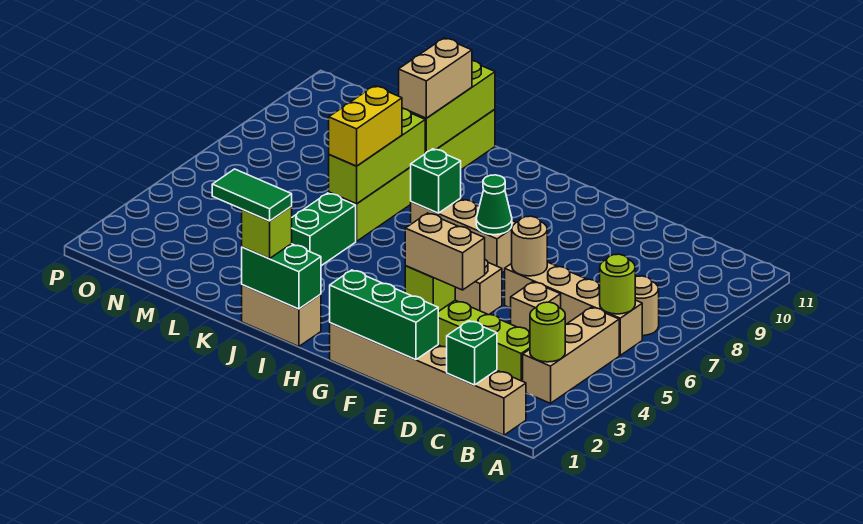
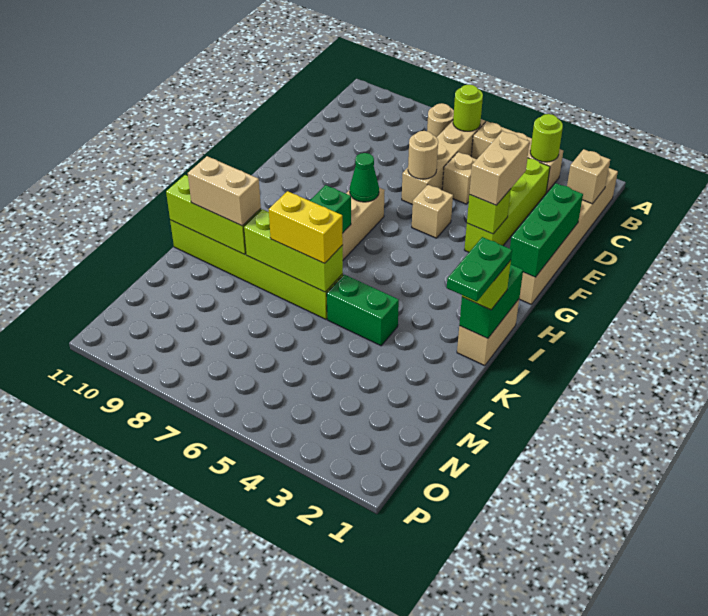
green 1x1 brick [447,321,497,385] -> tan 1x1 brick [567,149,610,204]
green 1x2 tile [212,169,292,221] -> green 1x2 plate [447,237,512,301]

